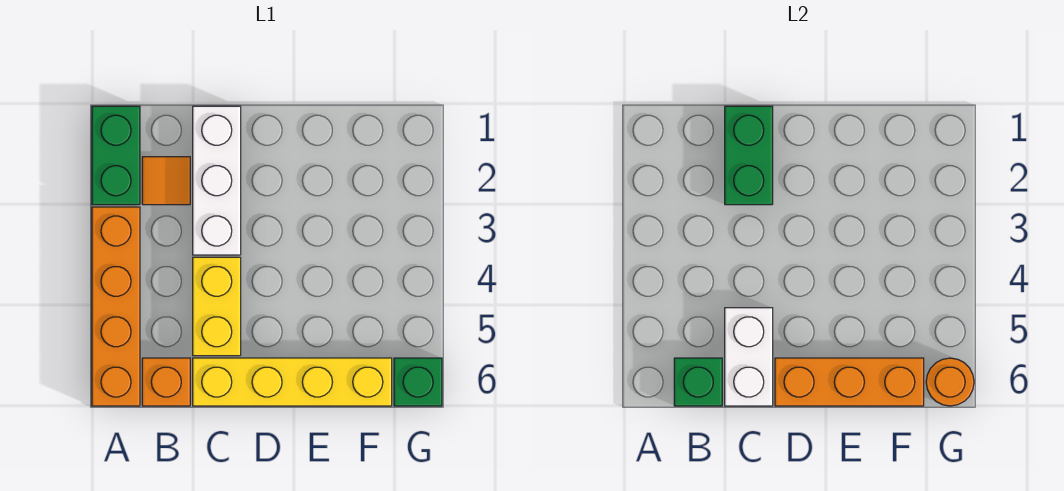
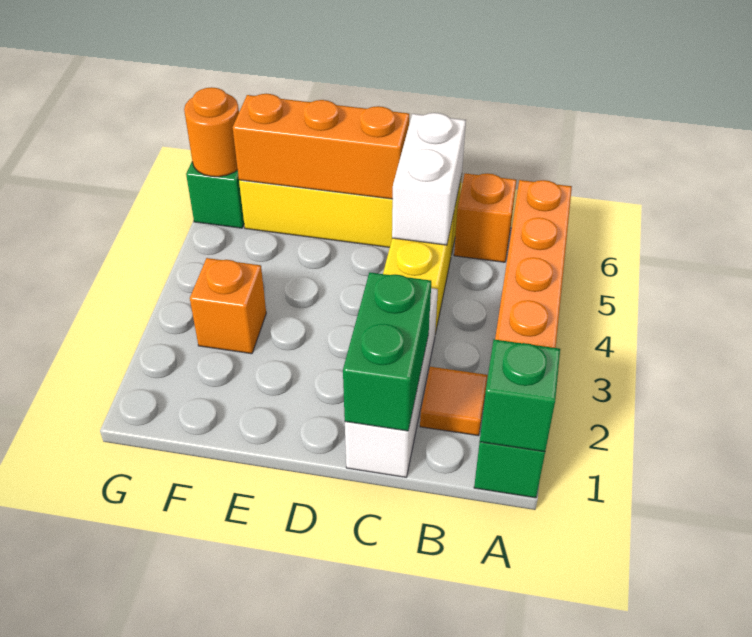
green 1x1 brick [674,358,722,406] -> green 1x1 brick moved to [480,339,560,452]
none -> orange 1x1 brick [190,258,266,354]

